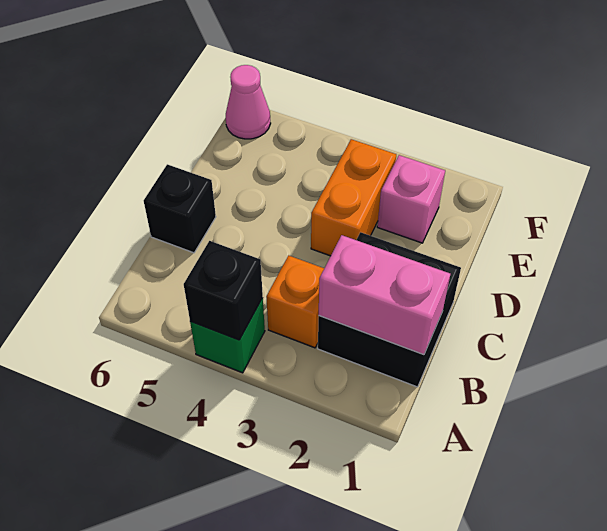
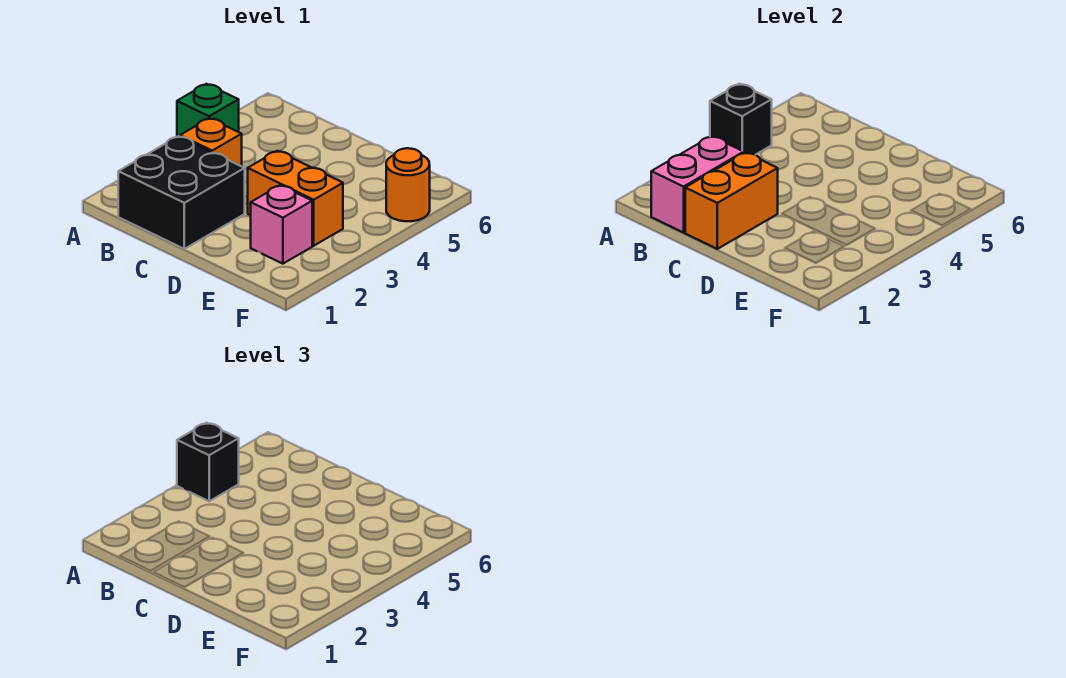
none -> orange 1x2 brick [685,153,778,249]
black 1x1 brick [144,164,216,253] -> black 1x1 brick moved to [177,423,239,501]
none -> orange 1x1 round brick [386,148,430,221]
pink 1x1 cone [226,65,271,139] -> none

